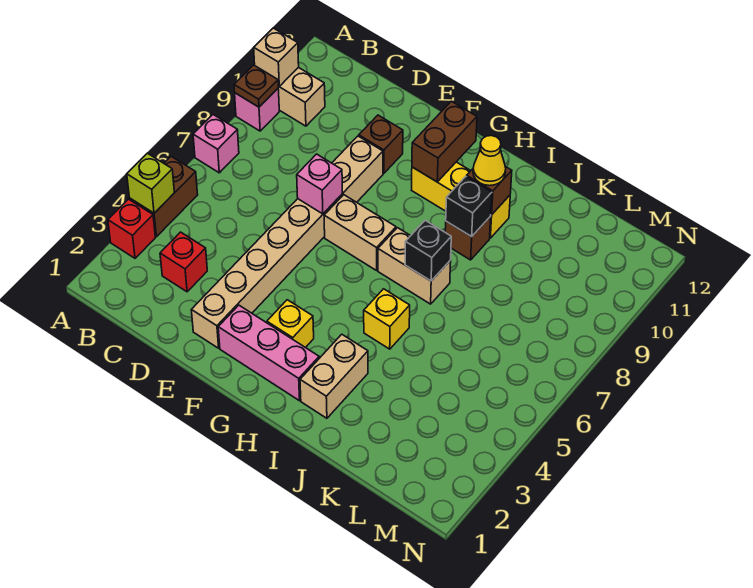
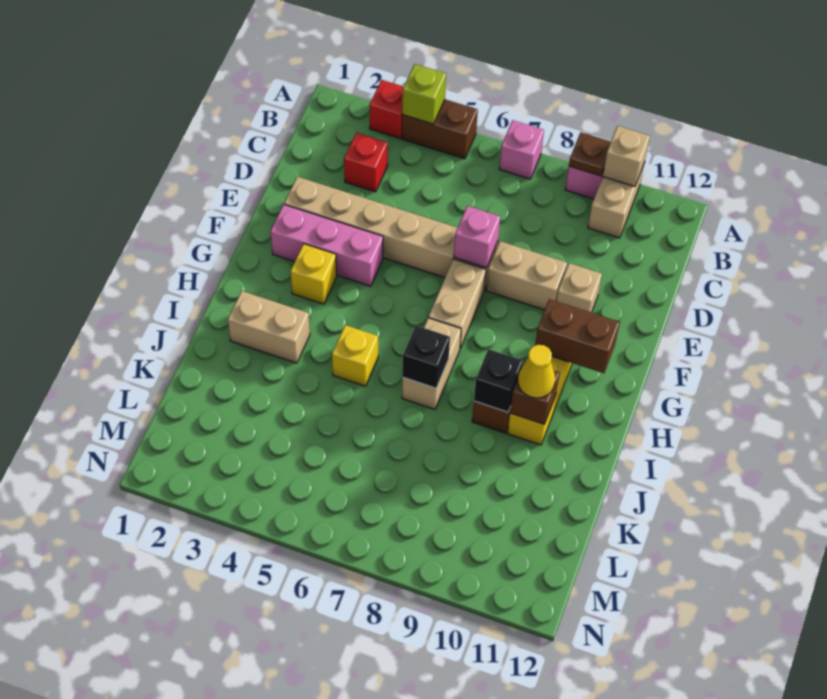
brown 1x1 brick [359,115,403,174] -> tan 1x1 brick [556,263,602,313]
pink 1x3 brick [218,305,319,401] -> pink 1x3 brick turned to [270,205,383,286]

